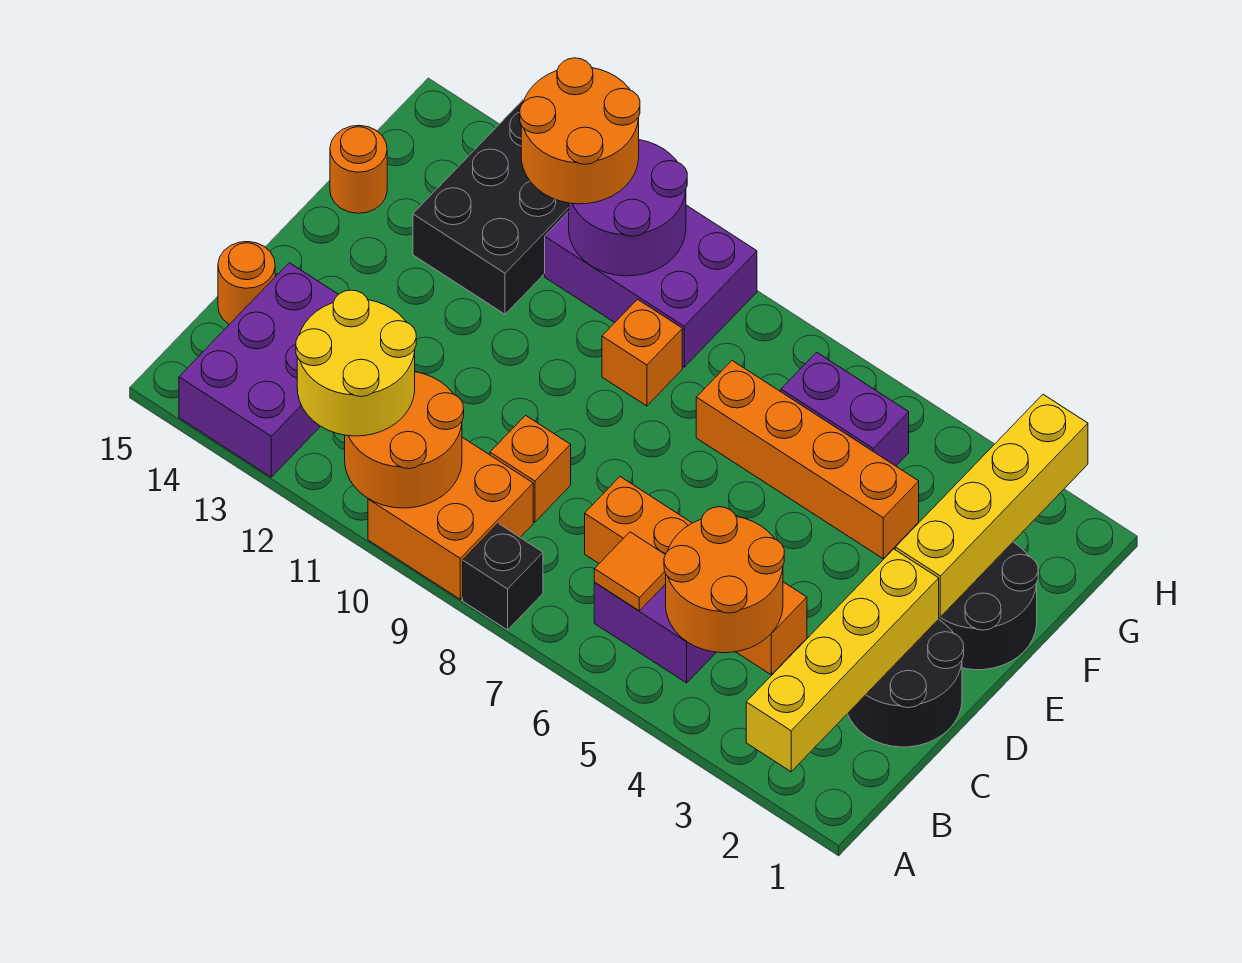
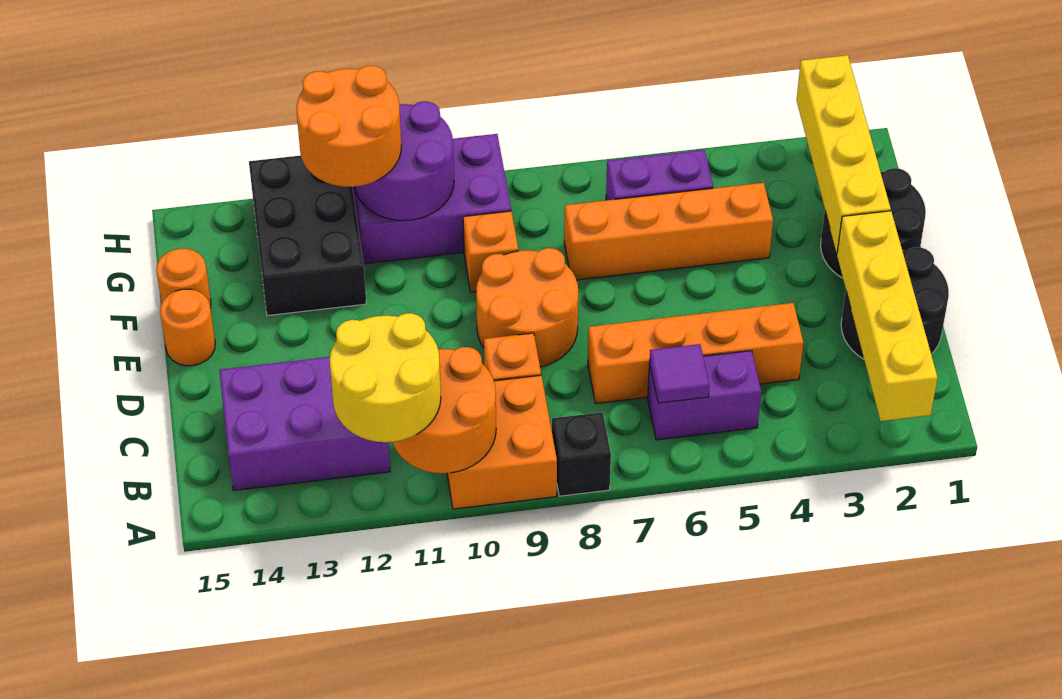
purple 2x3 brick [179,263,339,477] -> purple 2x3 brick turned to [219,357,390,491]
orange 2x2 round brick [664,507,784,653] -> orange 2x2 round brick moved to [476,248,578,367]
orange 1x1 tile [594,532,666,611] -> purple 1x1 tile [650,344,709,403]
orange 1x1 round brick [218,242,275,324] -> orange 1x1 round brick moved to [160,289,215,366]

